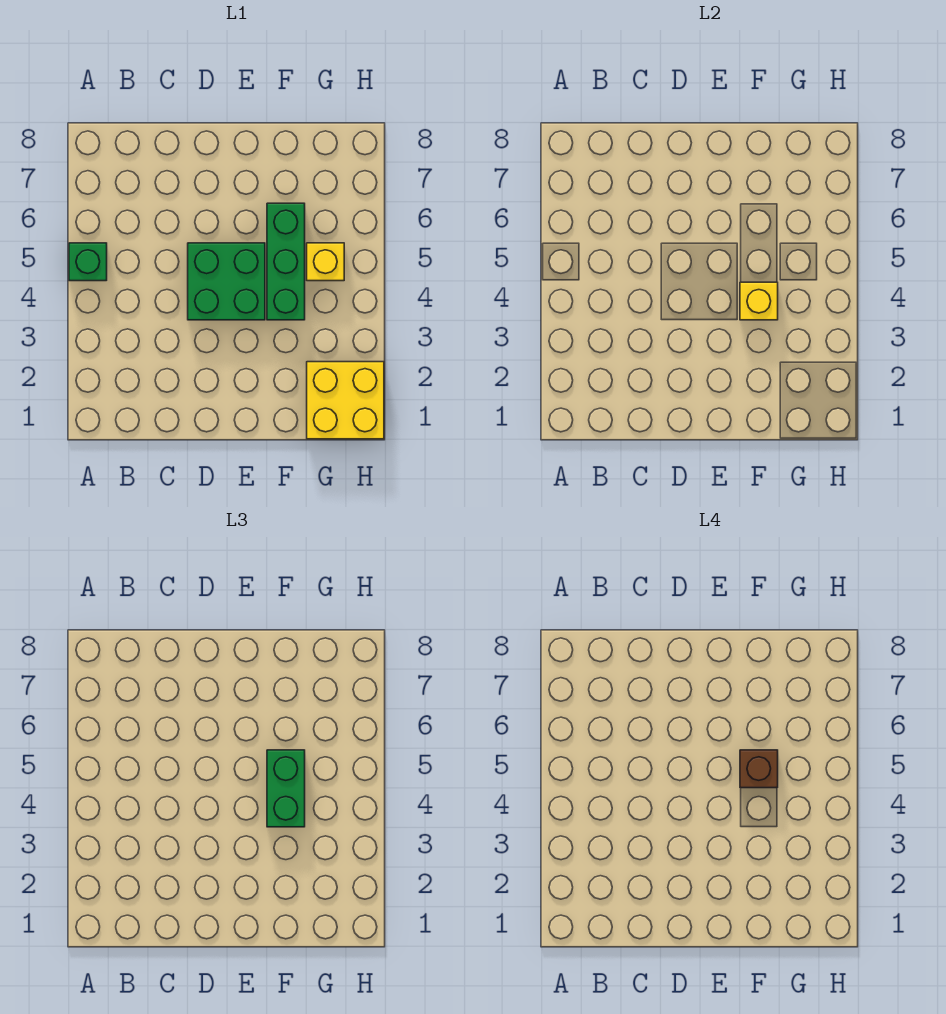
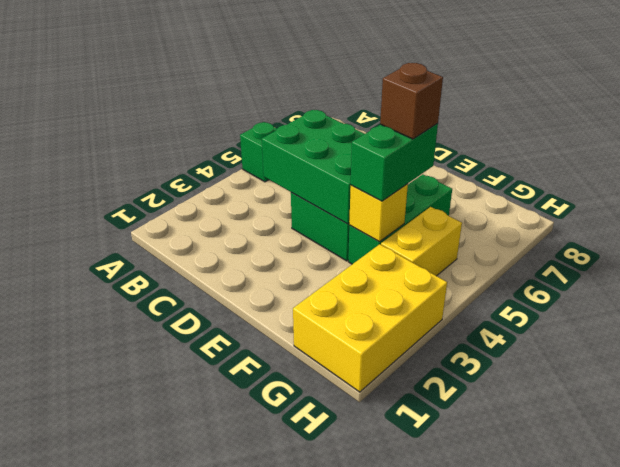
none -> green 2x3 brick [262,110,364,224]
yellow 2x2 brick [307,362,384,439] -> yellow 2x3 brick [293,244,447,392]
yellow 1x1 brick [307,243,344,281] -> yellow 1x2 brick [381,207,462,276]

